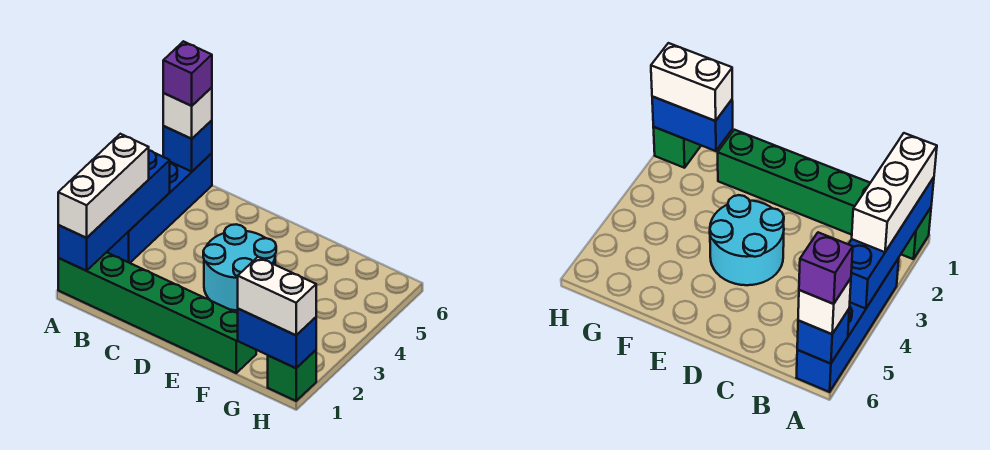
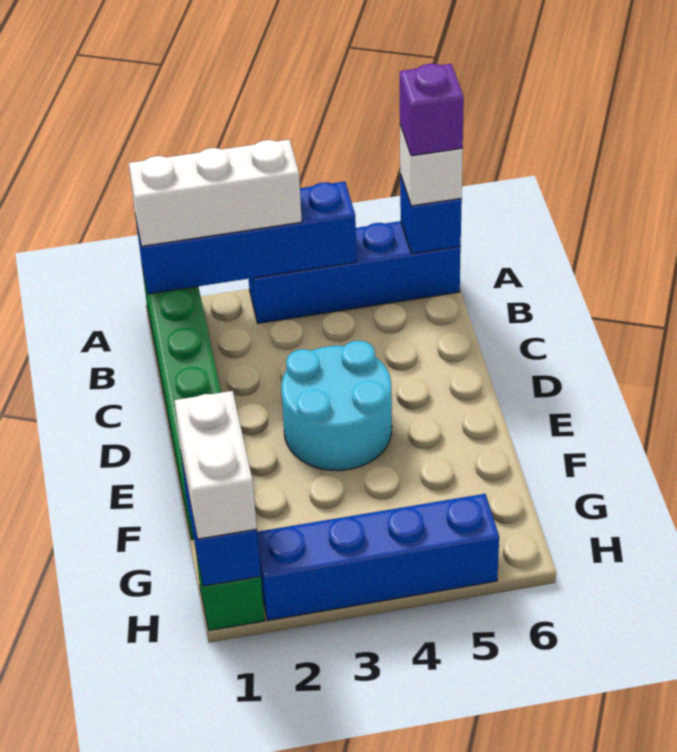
none -> blue 1x4 brick [257,494,499,620]

